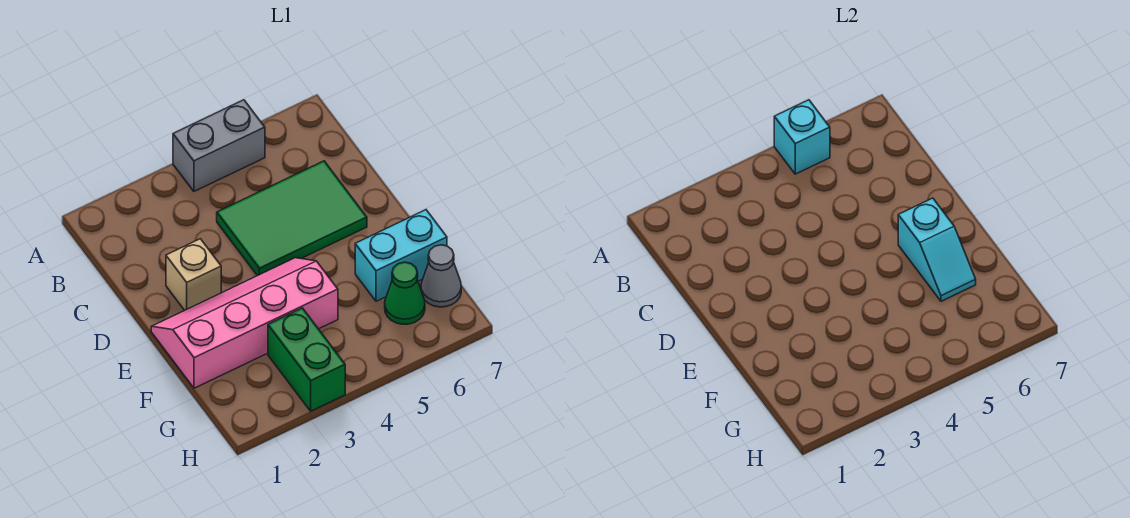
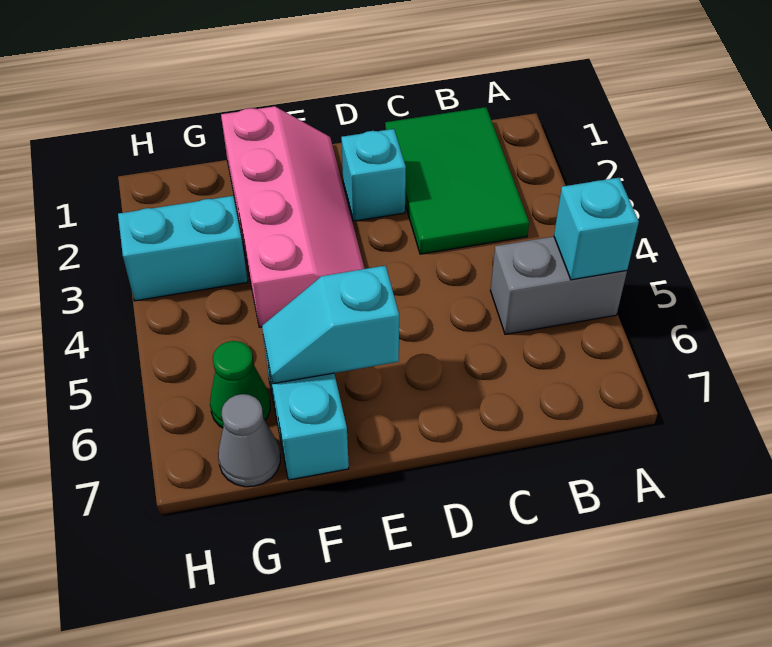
grey 1x2 brick [173,100,265,191] -> grey 1x2 brick turned to [490,236,627,335]
green 2x3 tile [217,161,367,276] -> green 2x3 tile moved to [385,107,529,254]
tan 1x1 brick [166,239,221,310] -> cyan 1x1 brick [341,129,406,221]
green 1x2 brick [268,308,345,411] -> cyan 1x2 brick [118,196,248,301]

